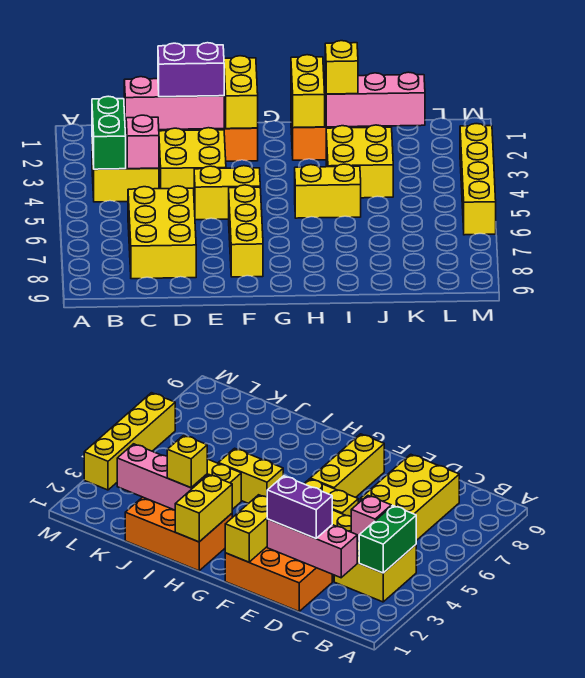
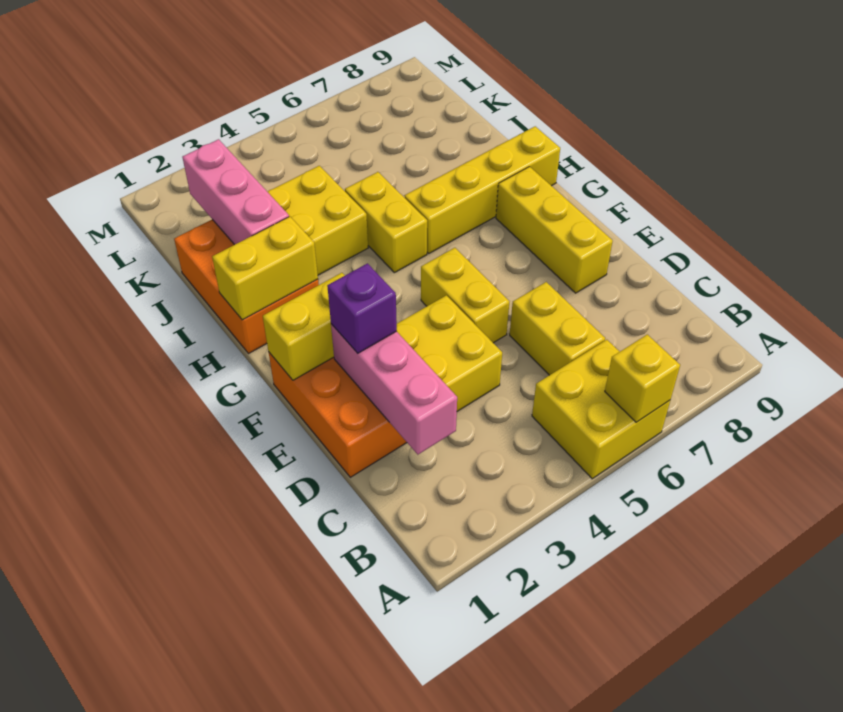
yellow 2x2 brick [92,131,159,202] -> yellow 2x2 brick moved to [532,340,670,479]
green 1x2 brick [92,96,126,169] -> none
pink 1x1 brick [126,115,159,169] -> none
yellow 2x3 brick [128,186,196,279] -> yellow 1x2 brick [510,282,605,375]
purple 1x2 brick [158,43,224,97] -> purple 1x1 brick [327,263,397,353]
yellow 1x3 brick [229,185,263,277] -> yellow 1x3 brick turned to [496,167,613,293]
yellow 1x1 brick [325,41,358,94] -> yellow 1x1 brick moved to [605,334,680,422]
yellow 1x4 brick [460,124,496,235] -> yellow 1x4 brick moved to [405,126,560,253]

